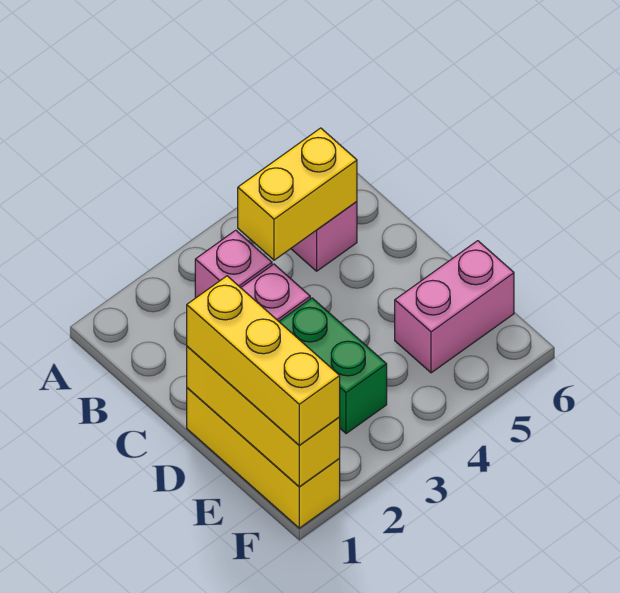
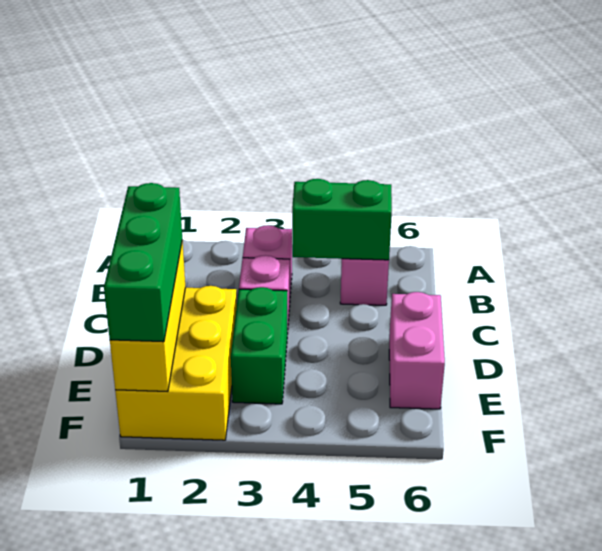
yellow 1x2 brick [238,128,357,260] -> green 1x2 brick [292,179,392,260]
yellow 1x3 brick [187,388,340,528] -> yellow 2x3 brick [115,286,237,440]
yellow 1x3 brick [187,276,340,445] -> green 1x3 brick [104,183,182,342]
pink 1x2 brick [395,241,514,373] -> pink 1x2 brick turned to [389,292,445,409]

